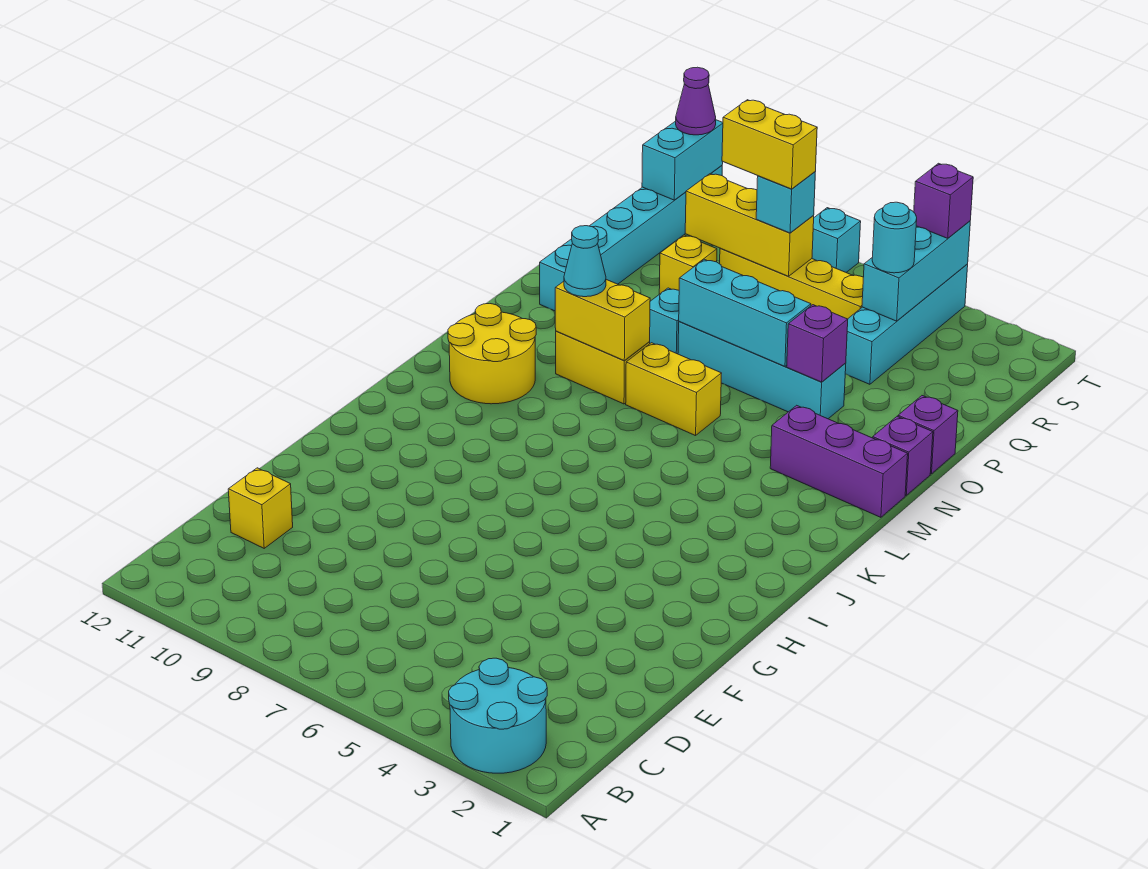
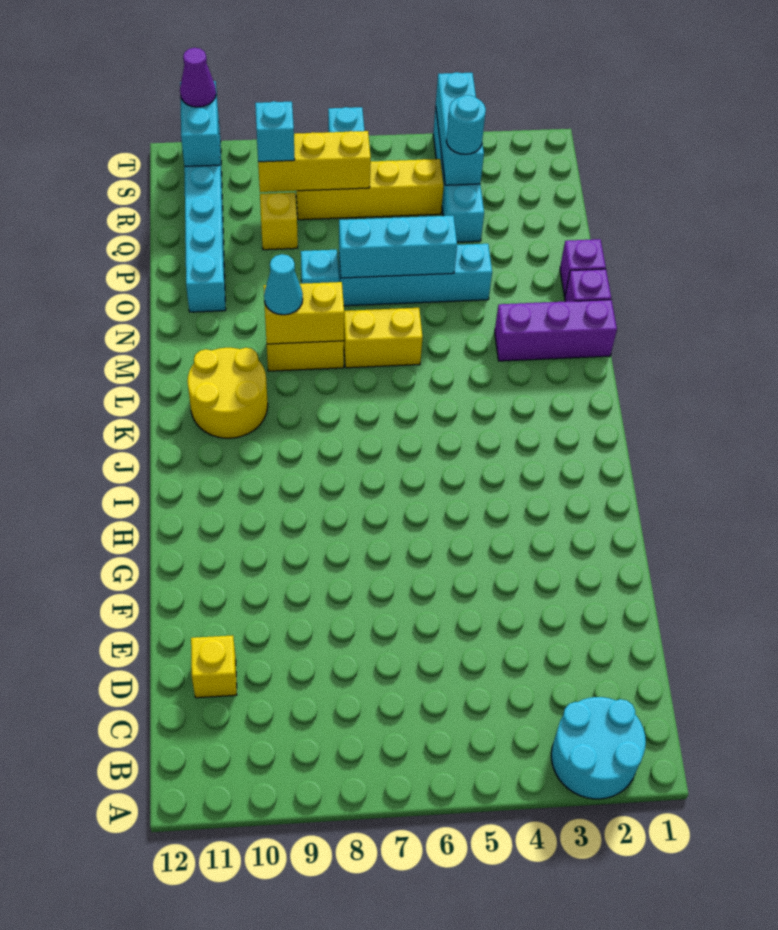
purple 1x1 brick [787,305,848,382] -> none
cyan 1x1 brick [756,172,815,233] -> cyan 1x1 brick moved to [255,101,295,162]
yellow 1x2 brick [722,100,817,189] -> none
purple 1x1 brick [914,163,973,238] -> none

